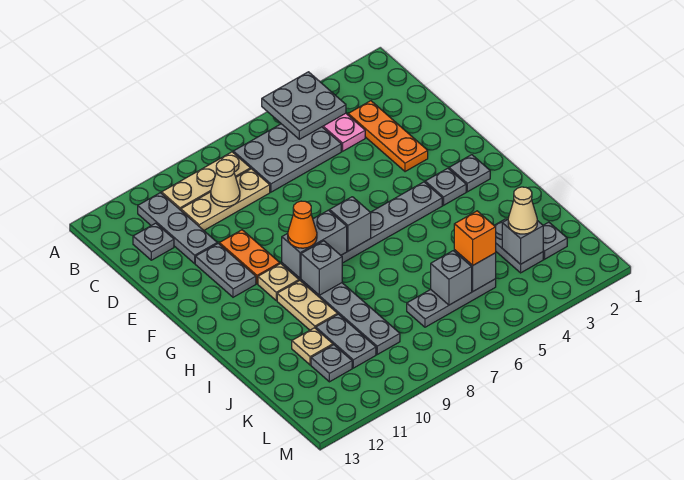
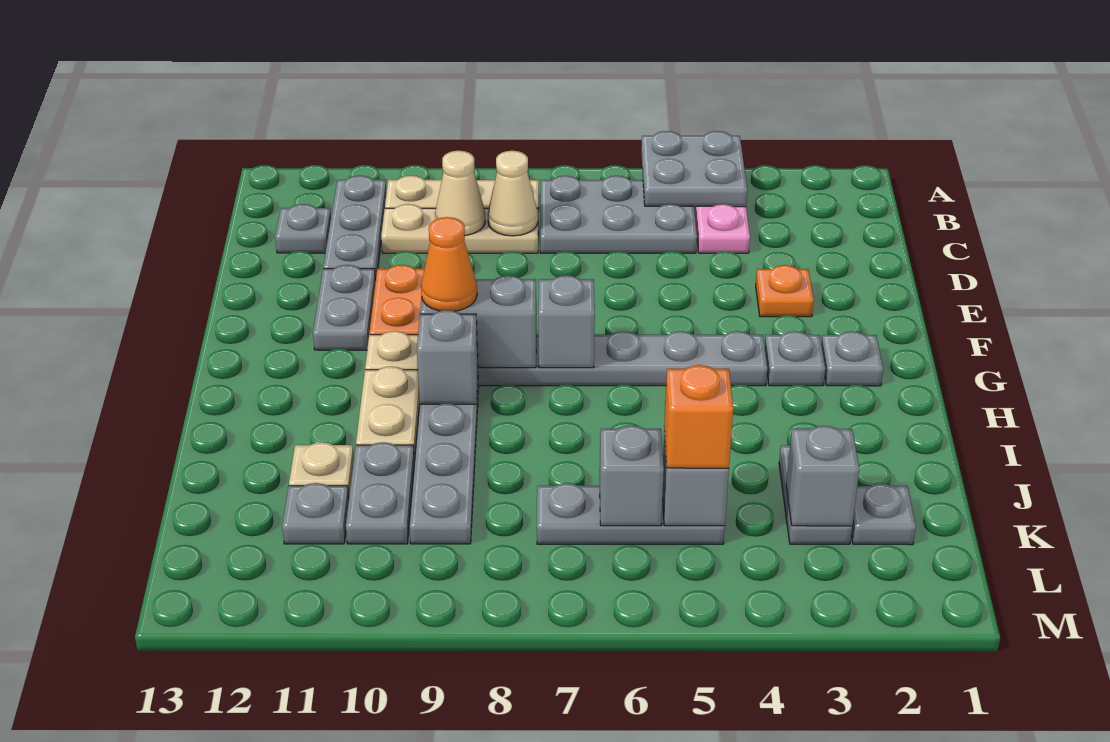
orange 1x3 plate [348,101,428,172] -> orange 1x1 plate [756,265,814,317]
tan 1x1 cone [508,187,537,234] -> tan 1x1 cone moved to [488,151,538,236]

